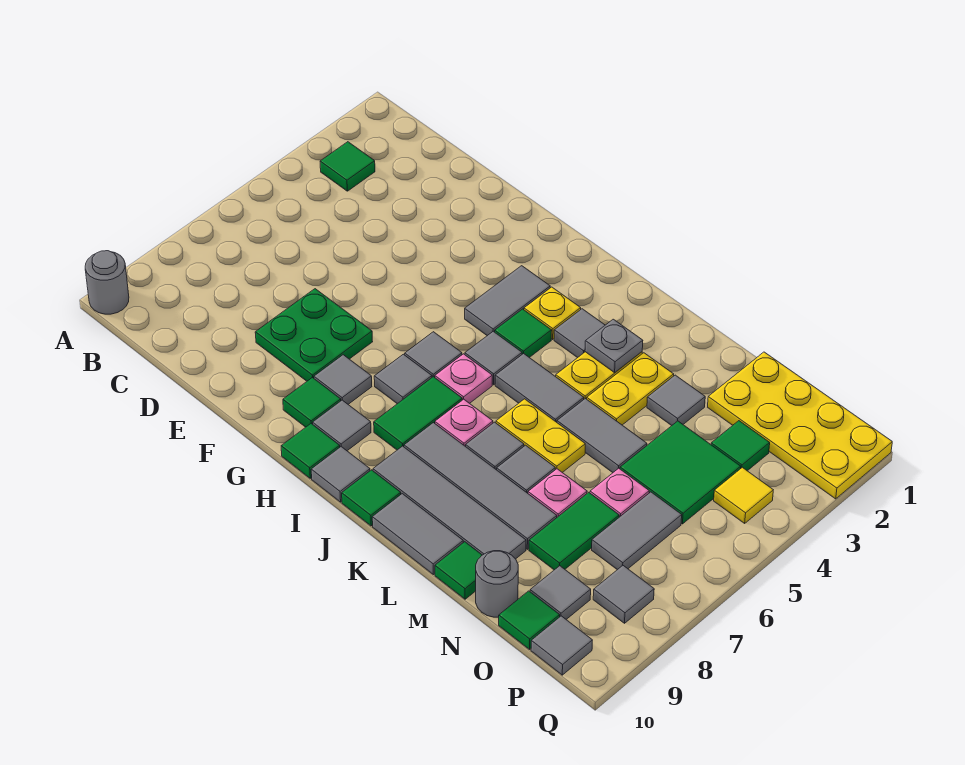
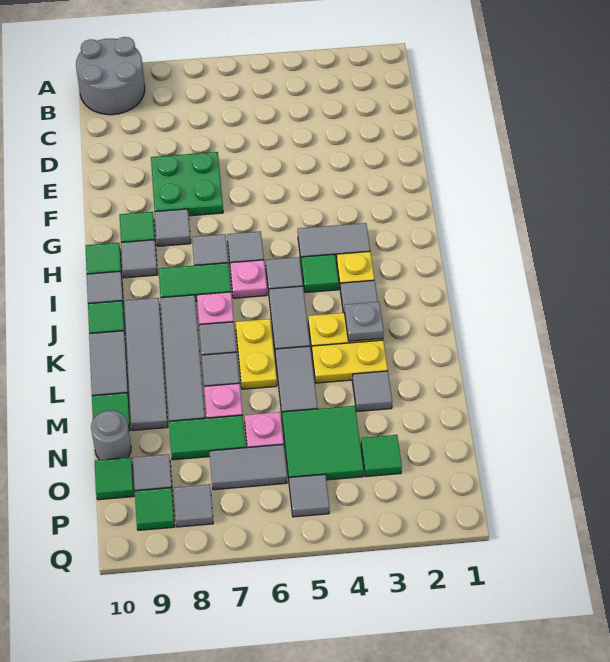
grey 1x1 round brick [85,251,129,314] -> grey 2x2 round brick [76,37,145,115]
green 1x1 tile [320,142,375,191] -> green 1x1 tile moved to [135,488,175,530]
yellow 2x4 plate [708,352,892,499] -> none
yellow 1x1 tile [714,467,773,523] -> none
grey 1x1 tile [531,616,592,675] -> grey 1x1 tile moved to [289,474,329,517]

